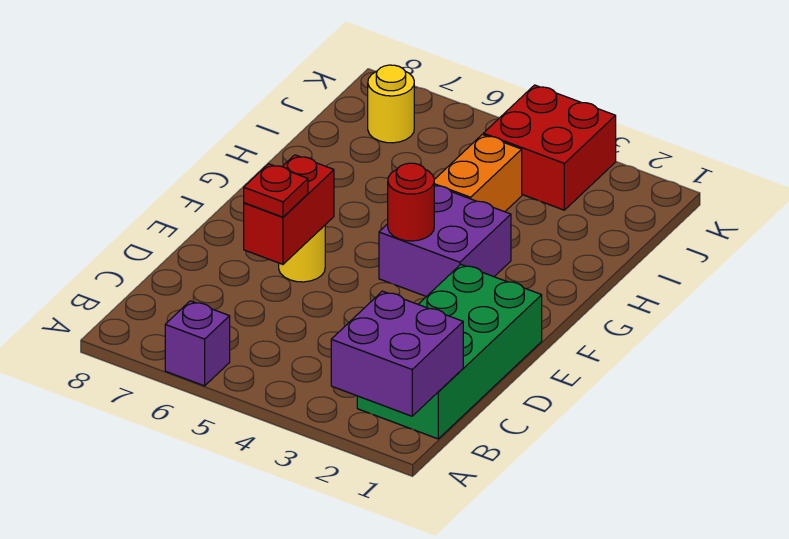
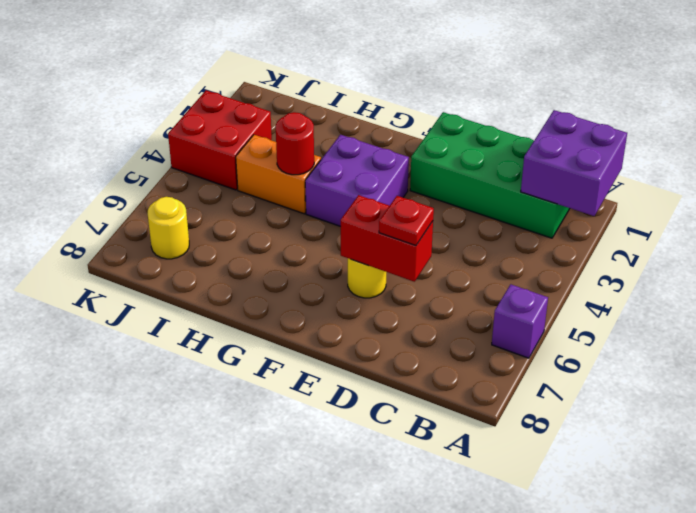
red 1x1 round brick [388,163,434,241] -> red 1x1 round brick moved to [276,112,314,175]

